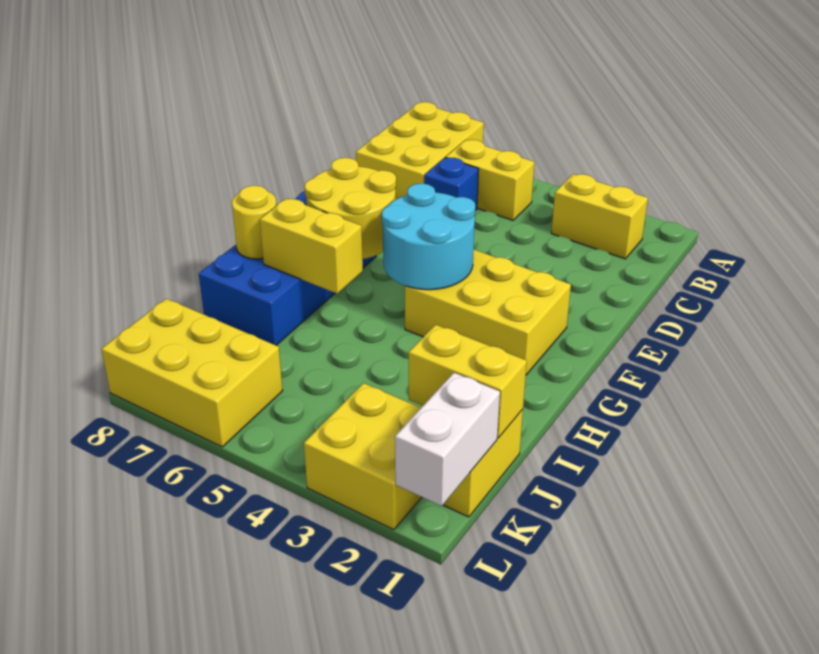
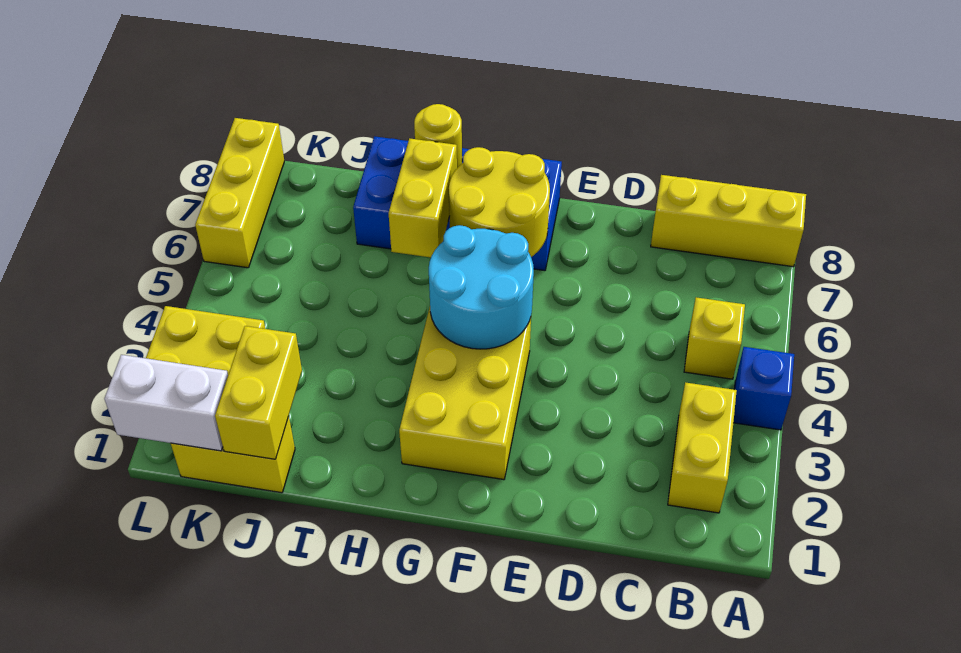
yellow 2x3 brick [356,102,484,199] -> yellow 1x3 brick [651,175,806,267]
yellow 1x2 brick [446,140,534,220] -> yellow 1x1 brick [684,297,745,379]
blue 1x1 brick [424,158,479,211] -> blue 1x1 brick moved to [733,347,794,430]
yellow 2x3 brick [101,299,283,447] -> yellow 1x3 brick [195,118,284,268]

